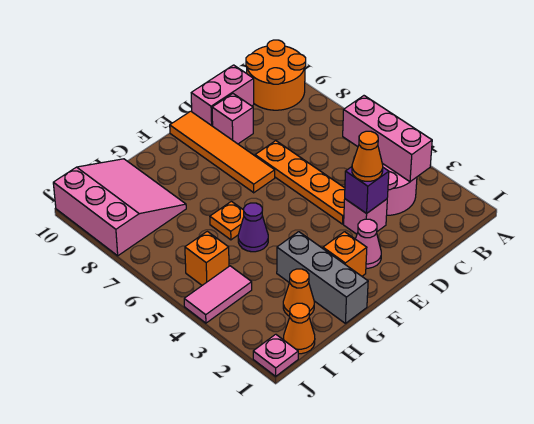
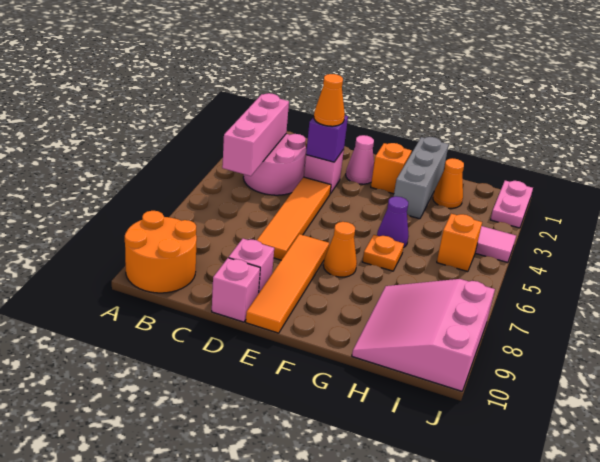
pink 1x2 brick [191,65,254,126] -> pink 1x1 brick [212,258,260,322]
orange 1x4 plate [255,141,345,224] -> orange 1x4 tile [257,177,331,260]
orange 1x1 cone [284,303,315,354] -> orange 1x1 cone moved to [323,222,357,277]
pink 1x1 plate [253,334,298,376] -> pink 1x2 plate [490,181,533,228]

